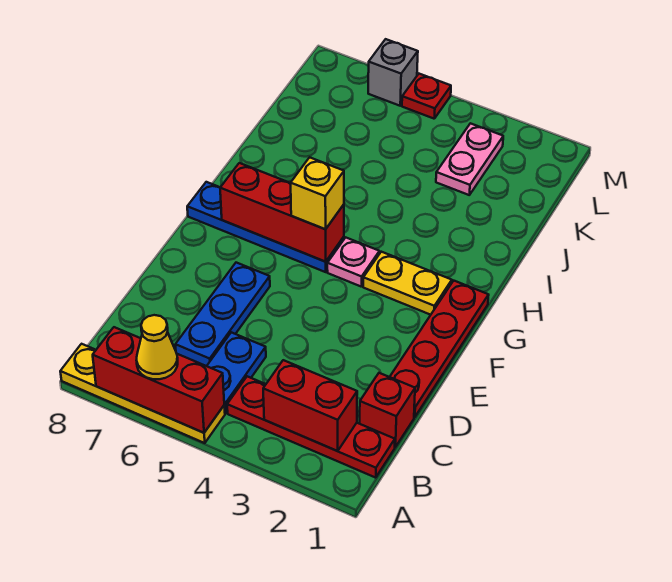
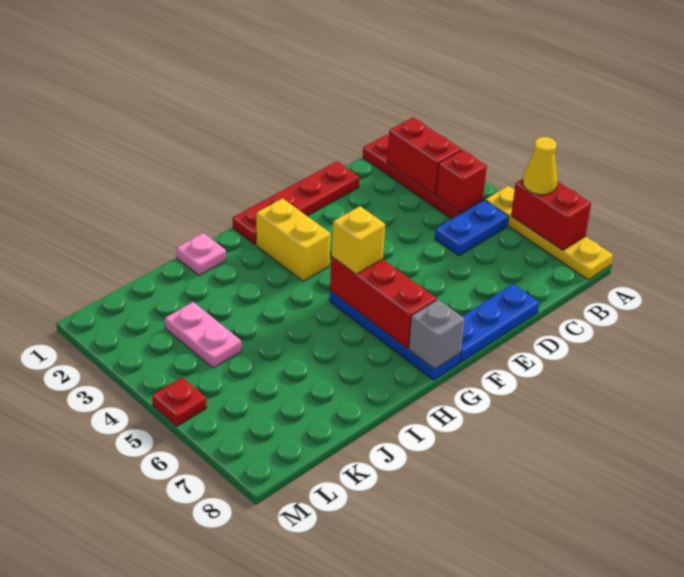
red 1x3 brick [93,327,224,433] -> red 1x2 brick [511,179,591,250]
red 1x1 brick [360,373,415,447] -> red 1x1 brick moved to [436,150,487,212]
blue 1x3 plate [175,263,270,366] -> blue 1x3 plate moved to [460,284,539,362]
yellow 1x2 plate [363,252,452,315] -> yellow 1x2 brick [256,198,331,281]
pink 1x1 plate [327,238,380,287] -> pink 1x1 plate moved to [177,233,226,275]
pink 1x2 plate [436,123,503,195] -> pink 1x2 plate turned to [165,302,241,368]
grey 1x1 brick [368,39,418,106] -> grey 1x1 brick moved to [409,300,465,369]

